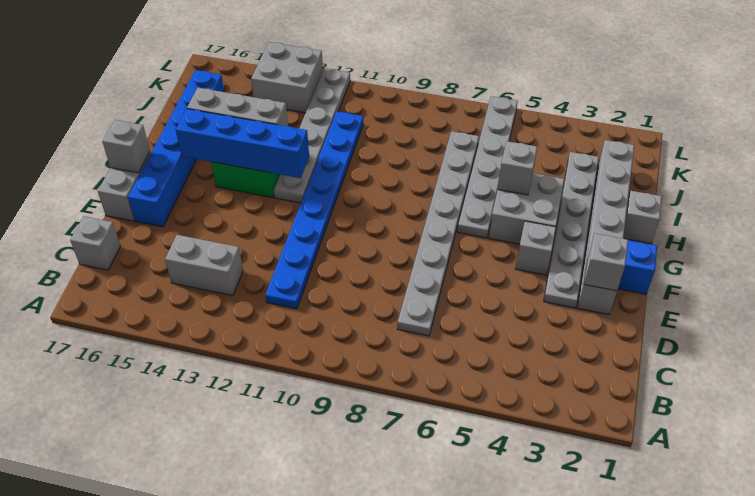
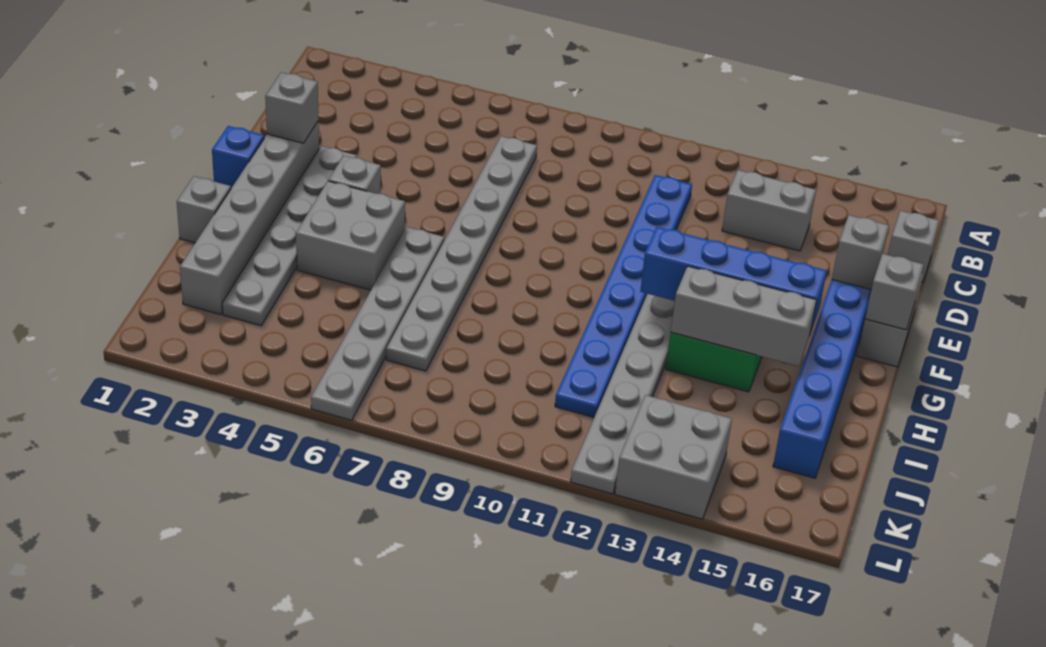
grey 1x1 brick [498,141,537,195] -> grey 1x1 brick moved to [832,215,889,290]

